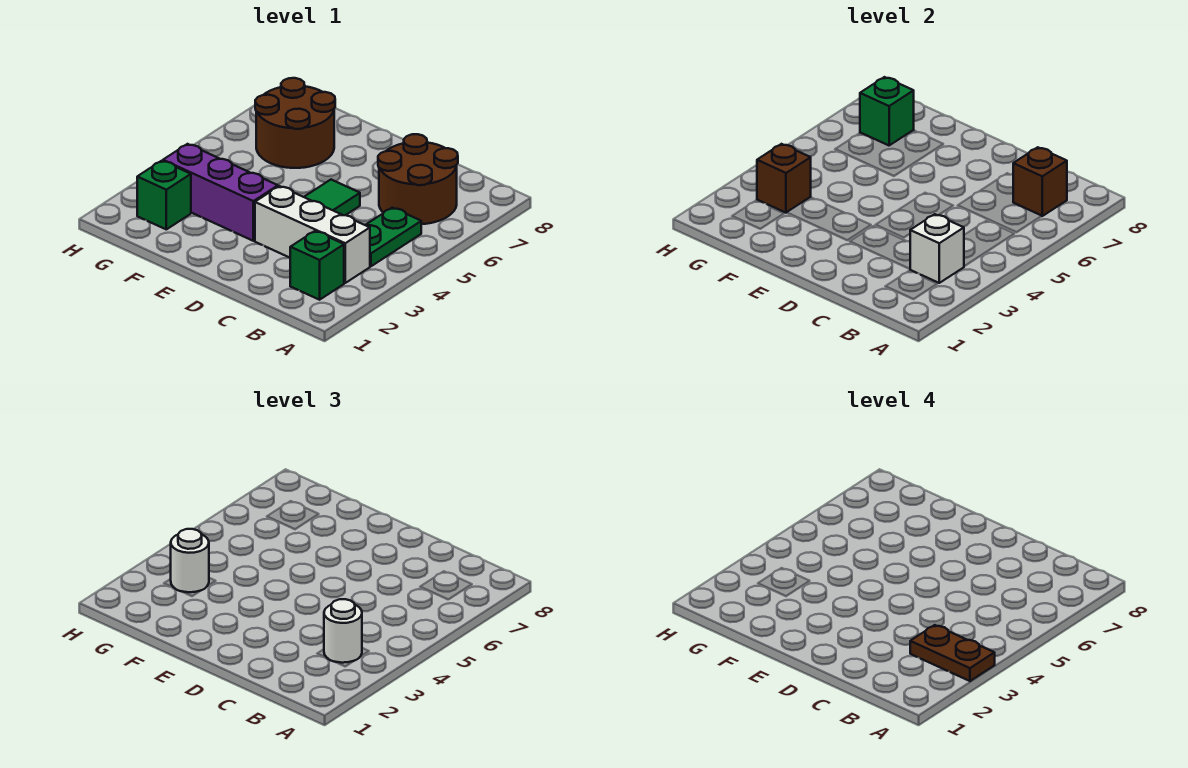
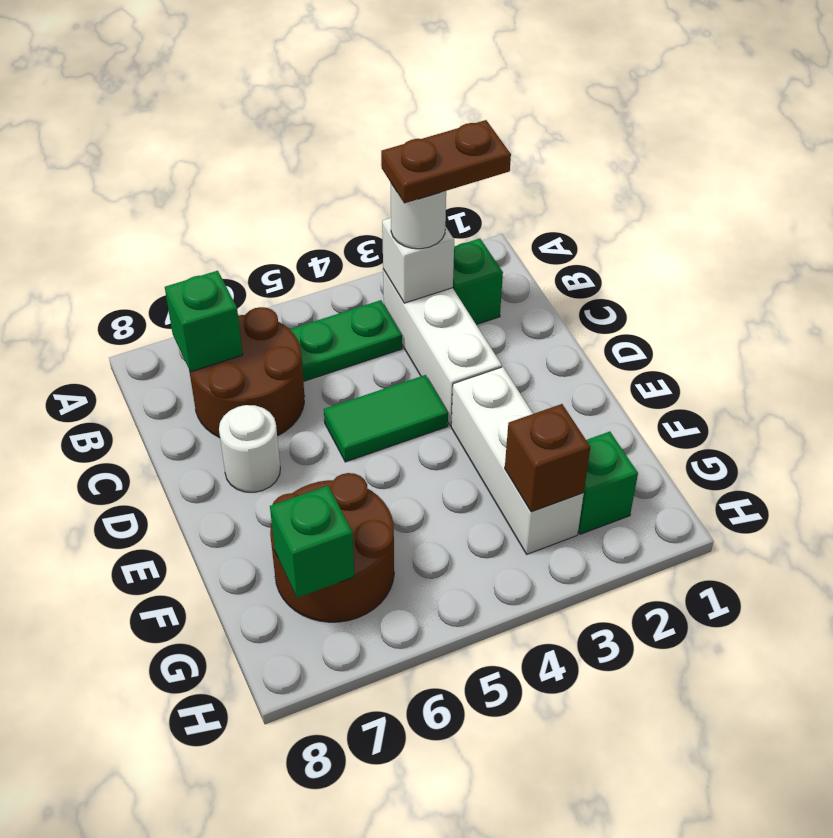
brown 1x2 plate [910,625,995,681] -> brown 1x2 plate turned to [381,120,511,203]
brown 1x1 brick [1013,147,1067,216] -> green 1x1 brick [165,271,243,372]
purple 1x3 brick [163,144,278,241] -> white 1x3 brick [451,367,584,554]
white 1x1 round brick [171,529,209,592] -> white 1x1 round brick moved to [219,405,280,492]

